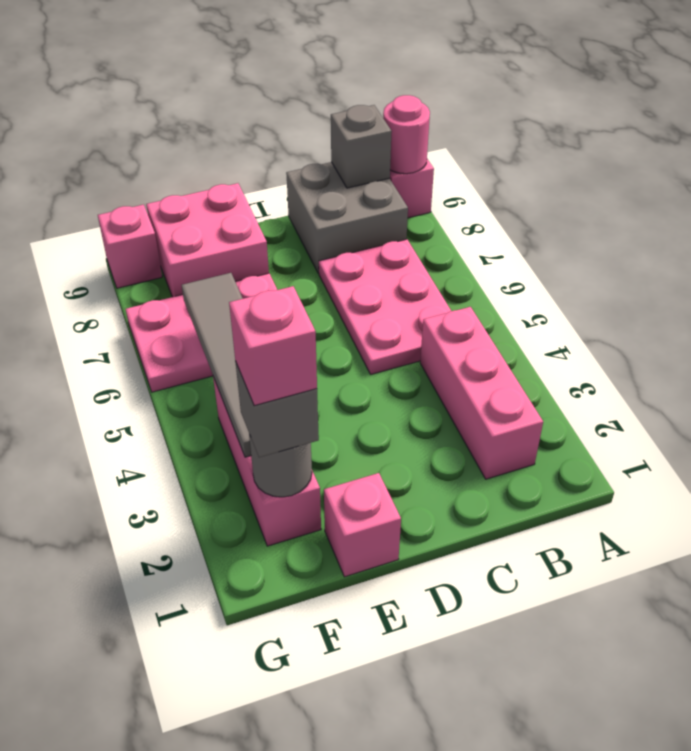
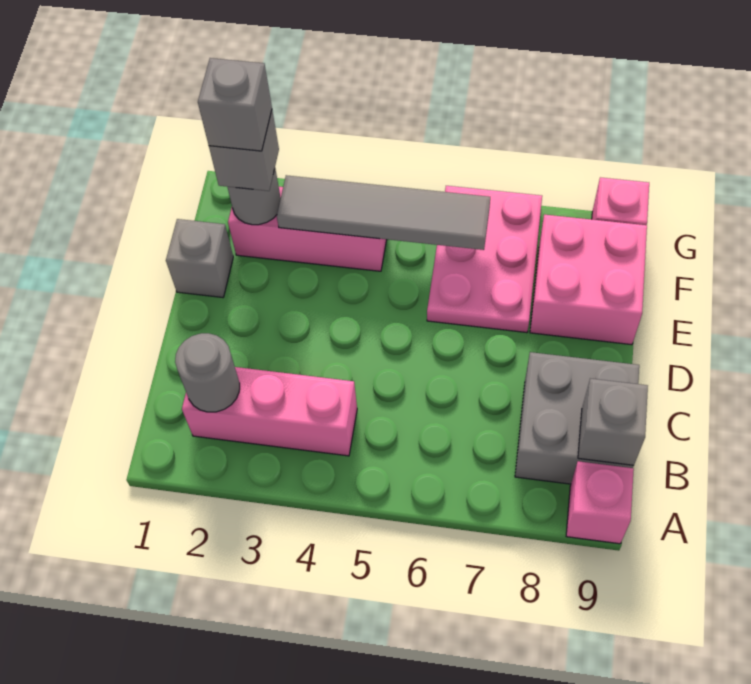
pink 1x1 round brick [383,95,430,174] -> none
none -> grey 1x1 round brick [175,333,240,412]
pink 2x3 plate [319,239,451,374] -> none
pink 1x1 brick [324,473,401,577] -> grey 1x1 brick [166,219,233,297]
pink 1x1 brick [229,286,317,406] -> grey 1x1 brick [198,58,272,151]

